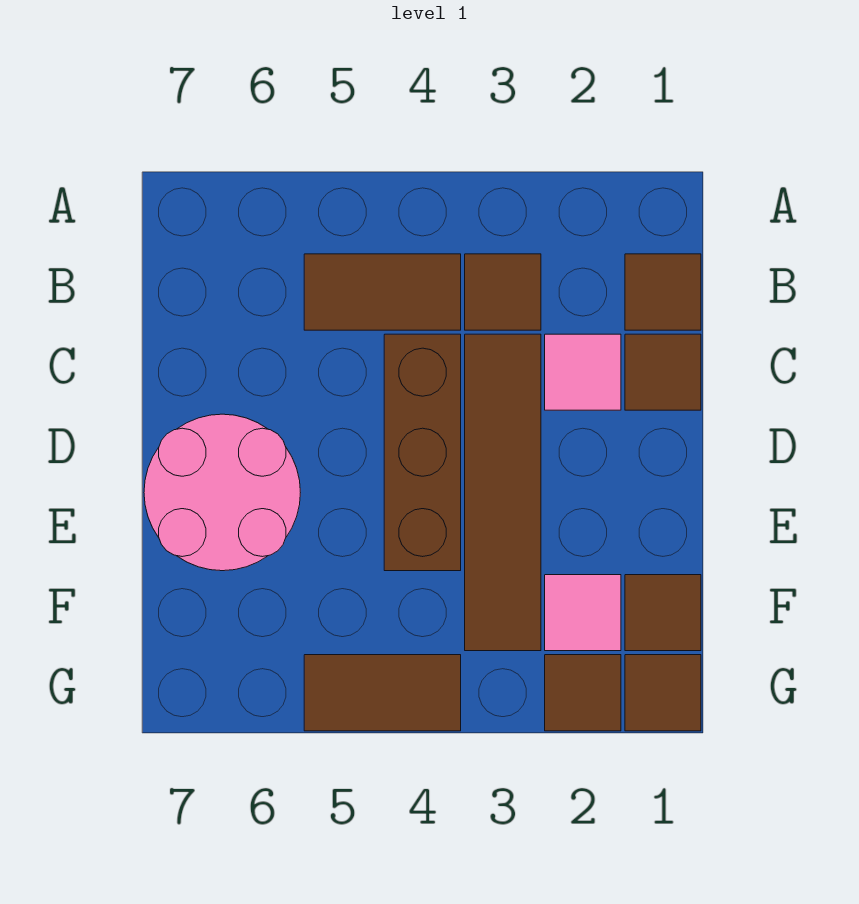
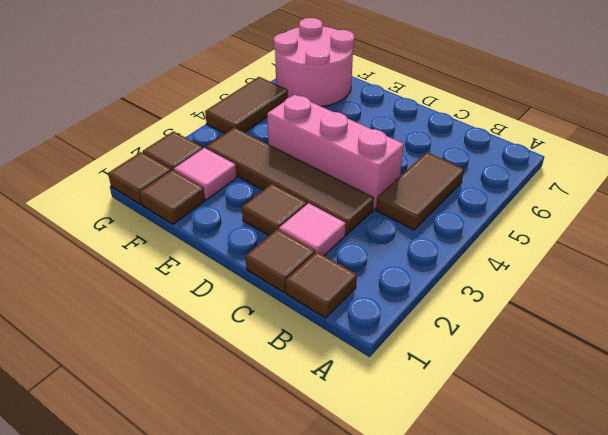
brown 1x1 tile [465,254,541,330] -> brown 1x1 tile moved to [242,184,307,236]
brown 1x3 brick [384,334,461,571] -> pink 1x3 brick [267,95,404,209]
pink 2x2 round brick [144,414,300,571] -> pink 2x2 round brick moved to [274,18,355,107]

